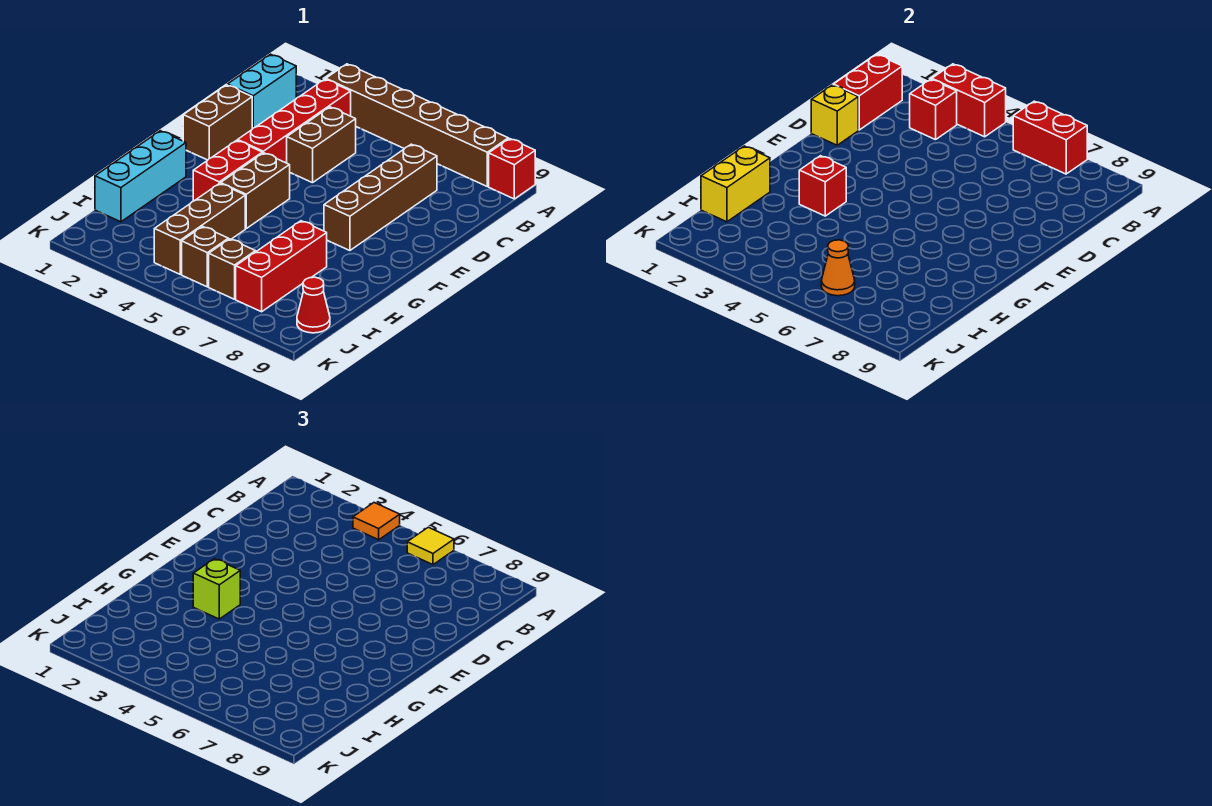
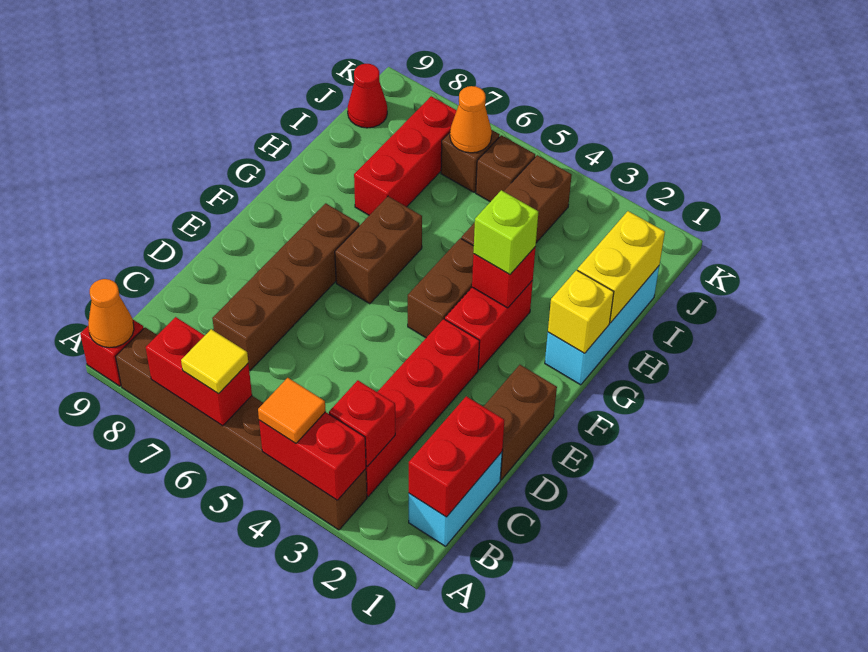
none -> orange 1x1 cone [88,279,134,348]
brown 1x2 brick [287,107,356,183] -> brown 1x2 brick moved to [335,196,422,304]
yellow 1x1 brick [811,85,858,145] -> yellow 1x1 brick moved to [548,270,614,353]

